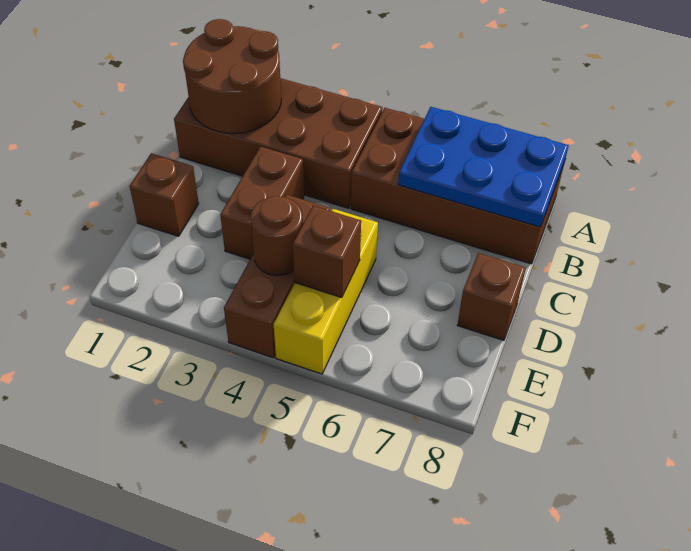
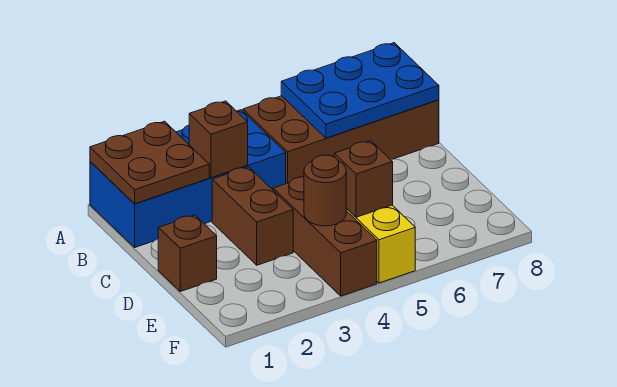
brown 2x4 brick [174,78,382,208] -> blue 2x4 brick [90,110,286,247]
brown 2x2 round brick [183,19,281,133] -> brown 2x2 plate [90,121,209,204]
brown 1x1 brick [457,253,526,340] -> brown 1x1 brick moved to [189,101,248,178]

